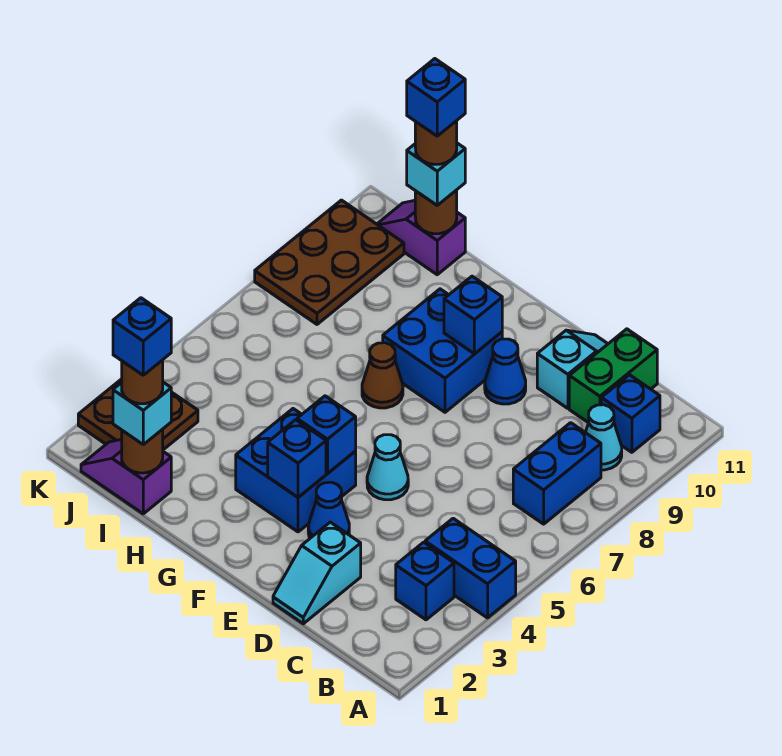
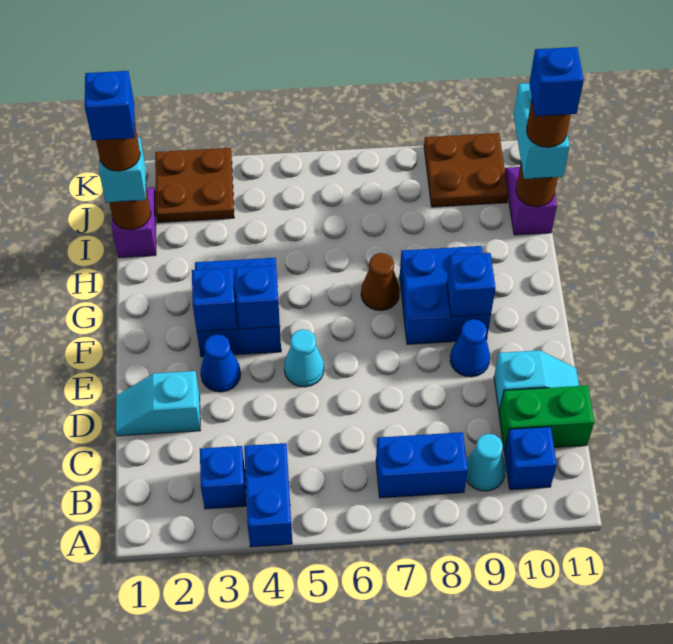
cyan 1x1 brick [407,143,465,205] -> cyan 1x2 brick [514,83,570,179]
brown 2x3 plate [255,200,404,324] -> brown 2x2 plate [424,133,509,207]

